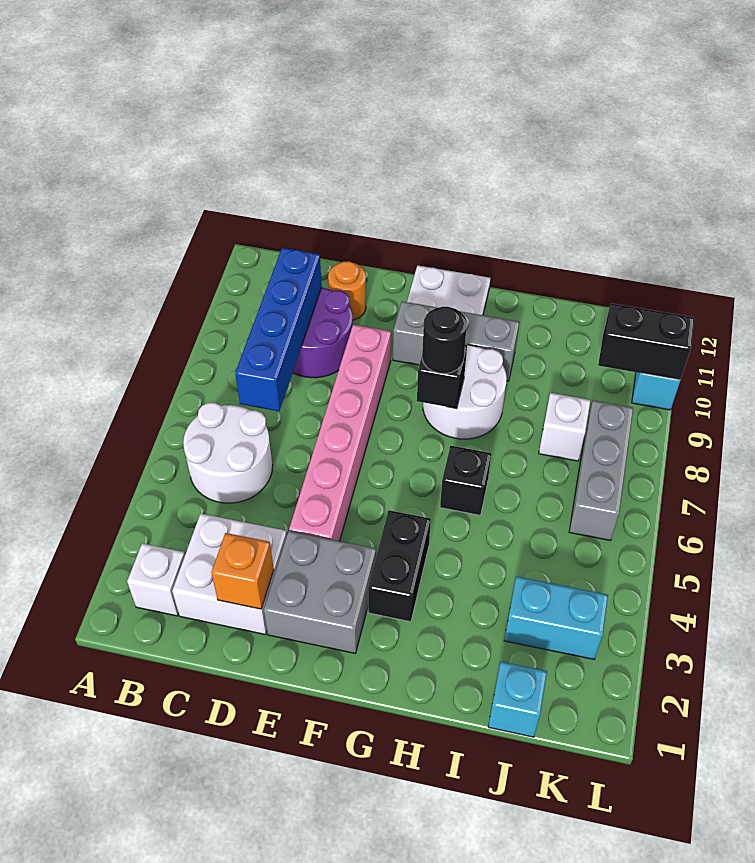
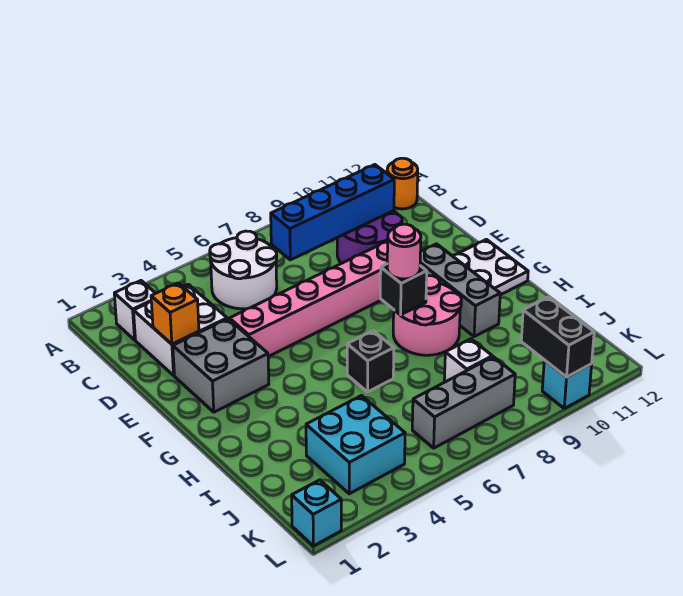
orange 1x1 round brick [328,261,366,320] -> orange 1x1 round brick moved to [387,158,418,209]
black 1x2 brick [368,510,431,622] -> none
white 2x2 round brick [423,345,507,439] -> pink 2x2 round brick [393,276,462,355]
black 1x1 round brick [422,307,467,374] -> pink 1x1 round brick [387,224,421,279]
cyan 1x1 brick [488,662,547,737] -> cyan 1x1 brick moved to [292,480,341,546]
cyan 1x2 brick [504,576,608,659] -> cyan 2x2 brick [306,396,405,494]

